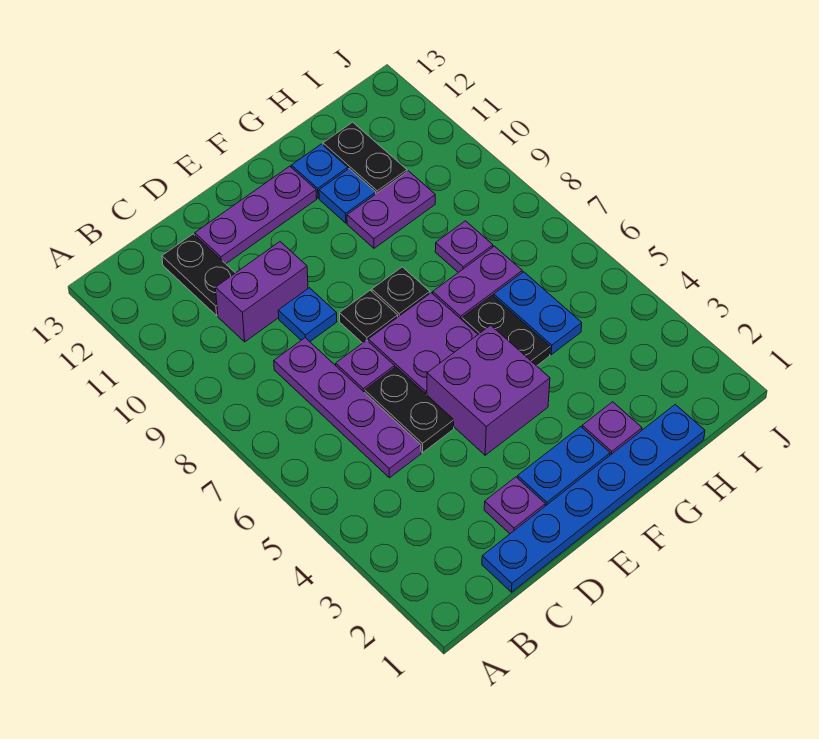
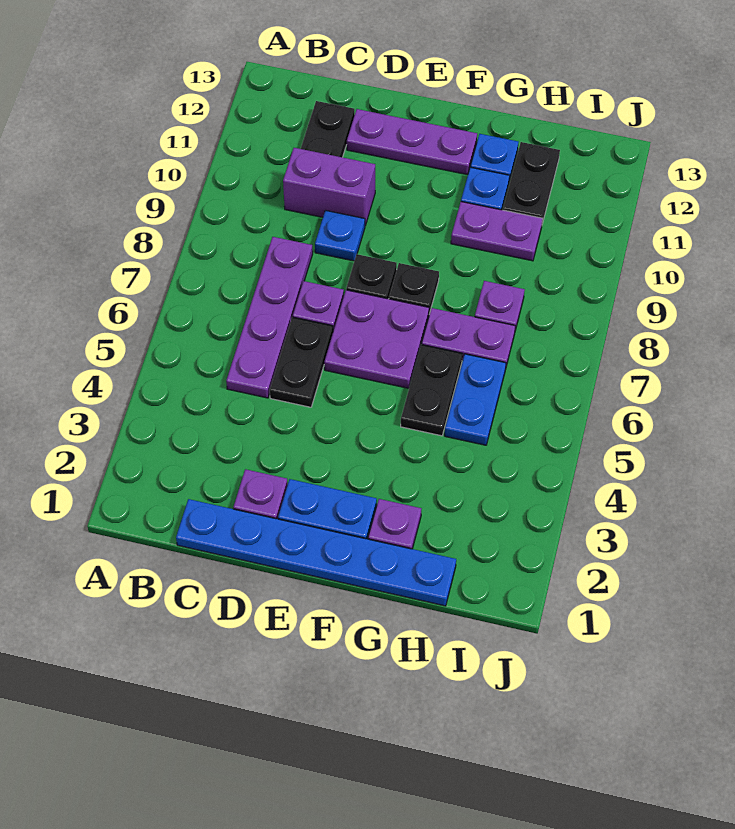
purple 2x2 brick [427,325,550,455] -> none

